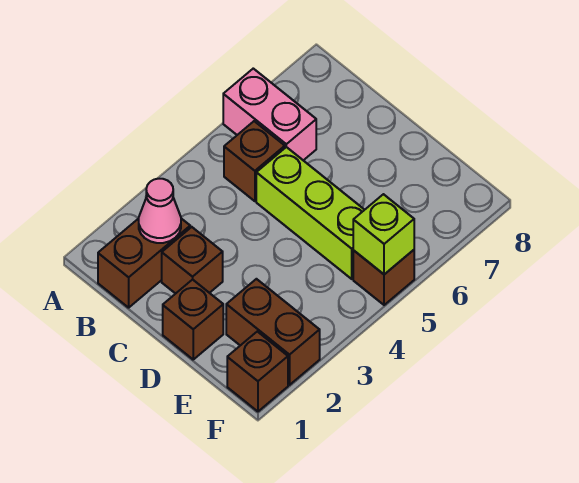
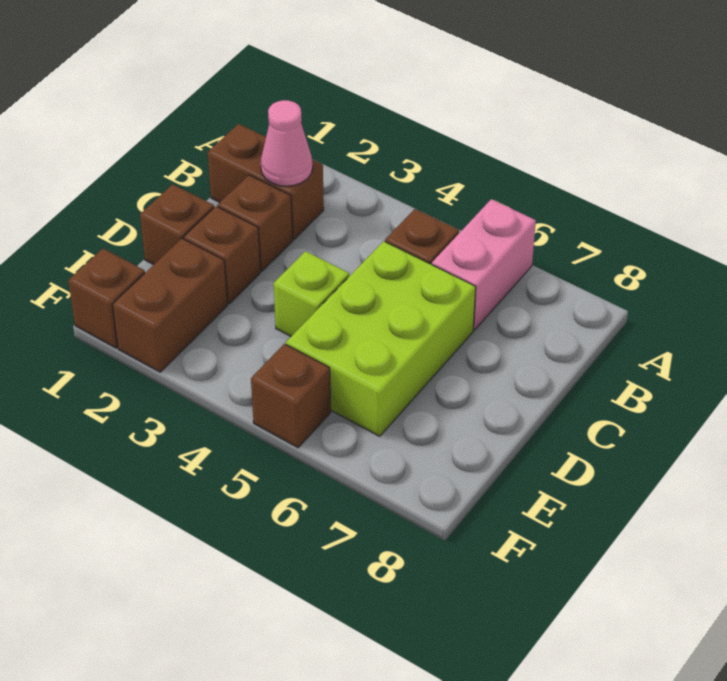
lime 1x3 brick [256,147,364,279] -> lime 2x3 brick [286,241,476,436]
none -> brown 1x1 brick [184,206,260,304]
lime 1x1 brick [353,194,414,274] -> lime 1x1 brick moved to [274,251,349,336]

